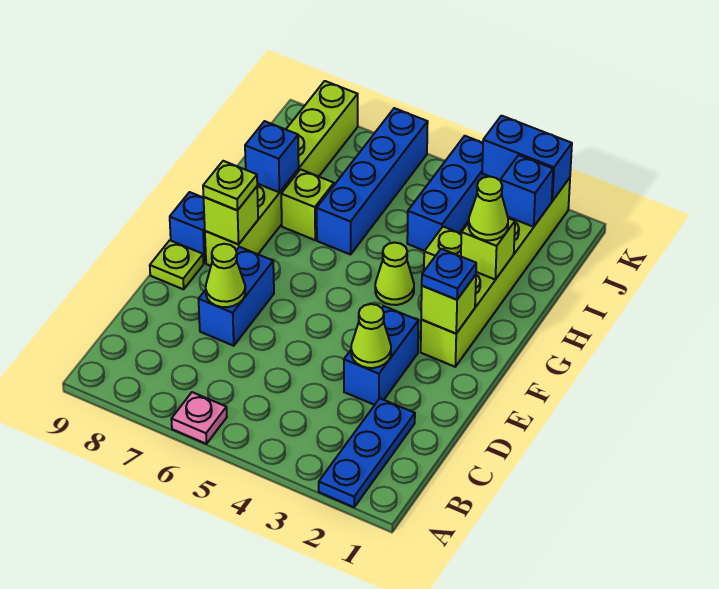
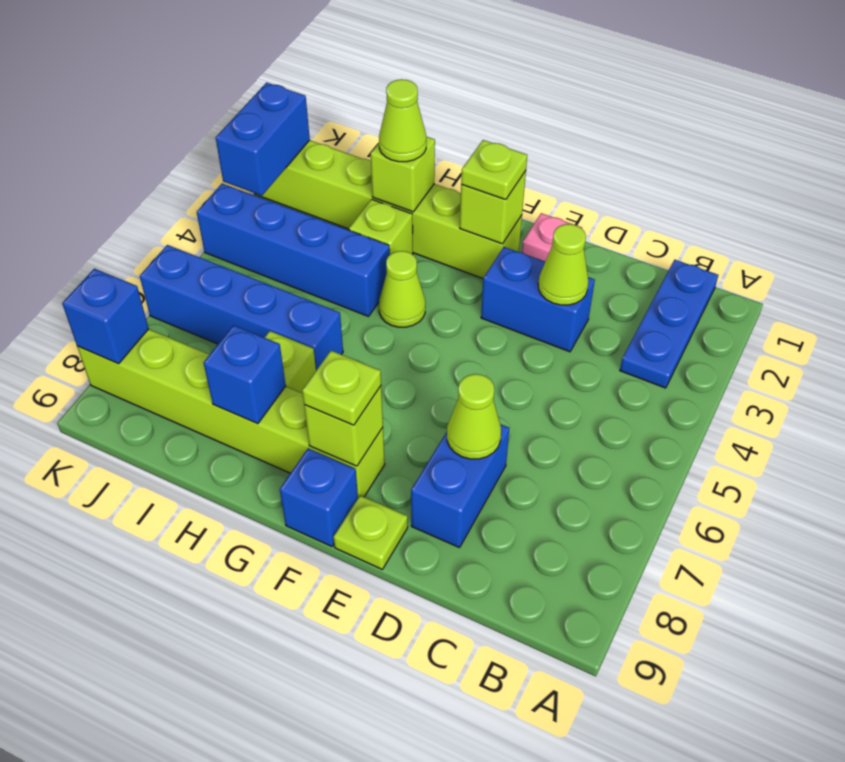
blue 1x3 plate [319,398,415,507] -> blue 1x3 plate turned to [620,260,718,388]
pink 1x1 plate [171,392,227,444] -> pink 1x1 plate moved to [522,213,582,261]
blue 1x2 brick [199,247,274,346] -> blue 1x2 brick turned to [411,424,509,548]
blue 1x1 plate [422,249,476,300] -> lime 1x1 plate [461,140,527,200]
blue 1x3 brick [407,136,490,251] -> blue 1x4 brick [197,184,390,316]
blue 1x1 brick [500,155,553,227] -> blue 1x1 brick moved to [62,269,149,364]

